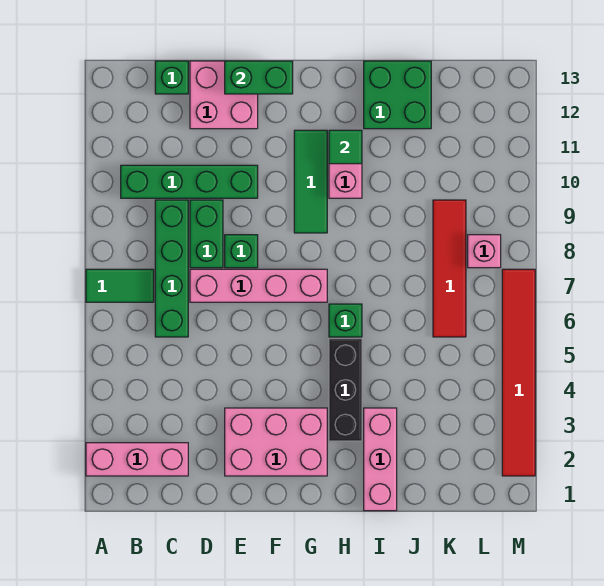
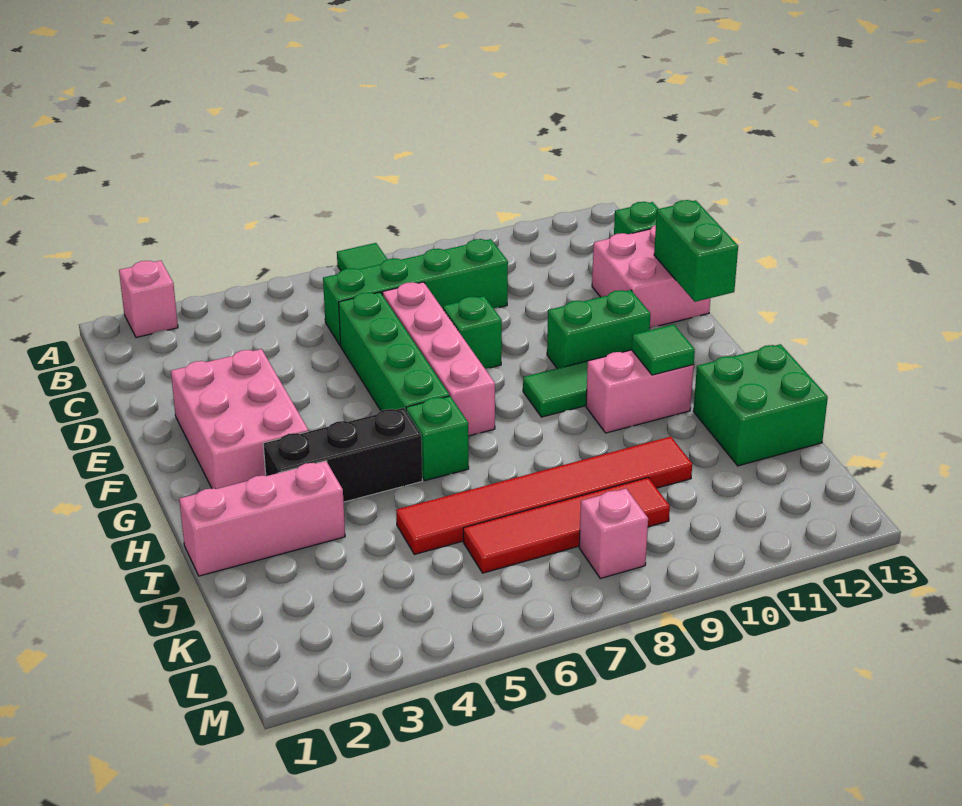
pink 1x3 brick [86,443,188,476] -> pink 1x1 brick [119,261,178,337]
green 1x4 brick [121,165,258,198] -> green 1x4 brick moved to [339,292,449,411]
green 1x2 brick [190,200,223,268] -> green 1x2 brick moved to [547,290,651,368]
red 1x6 tile [502,269,535,476] -> red 1x6 tile moved to [396,437,692,554]

